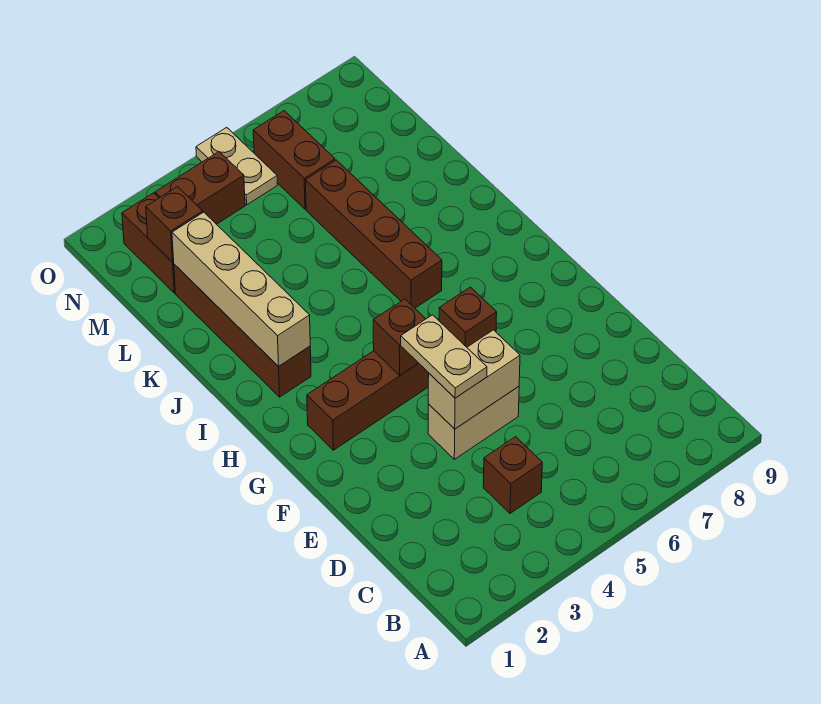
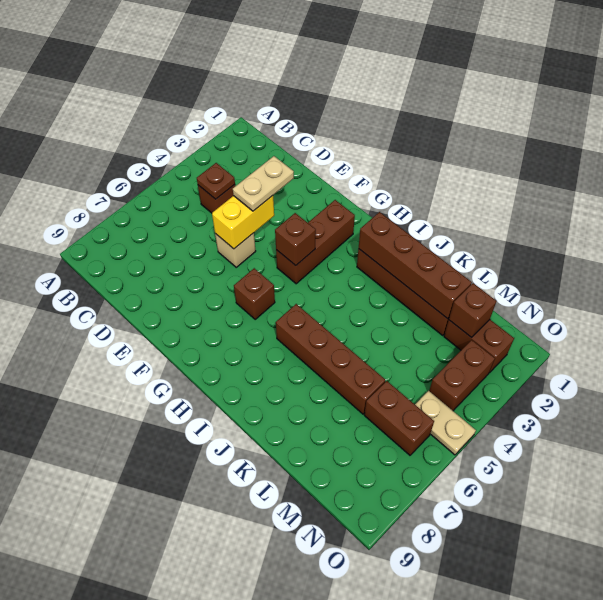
none -> brown 1x1 plate [197,163,235,199]
tan 1x2 brick [428,387,519,459] -> tan 1x1 brick [215,233,256,267]
tan 1x2 brick [428,330,520,429] -> yellow 1x2 brick [212,196,274,249]
tan 1x2 plate [401,315,487,398] -> tan 1x2 plate turned to [233,156,294,211]
tan 1x4 brick [172,212,310,367] -> brown 1x4 brick [359,212,472,319]

